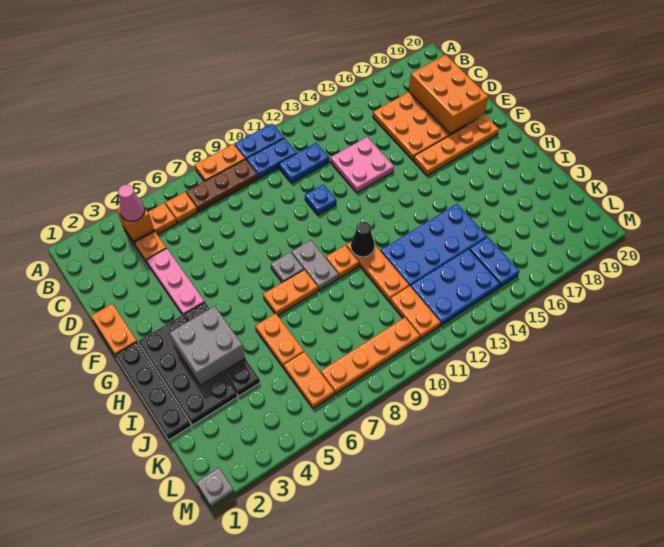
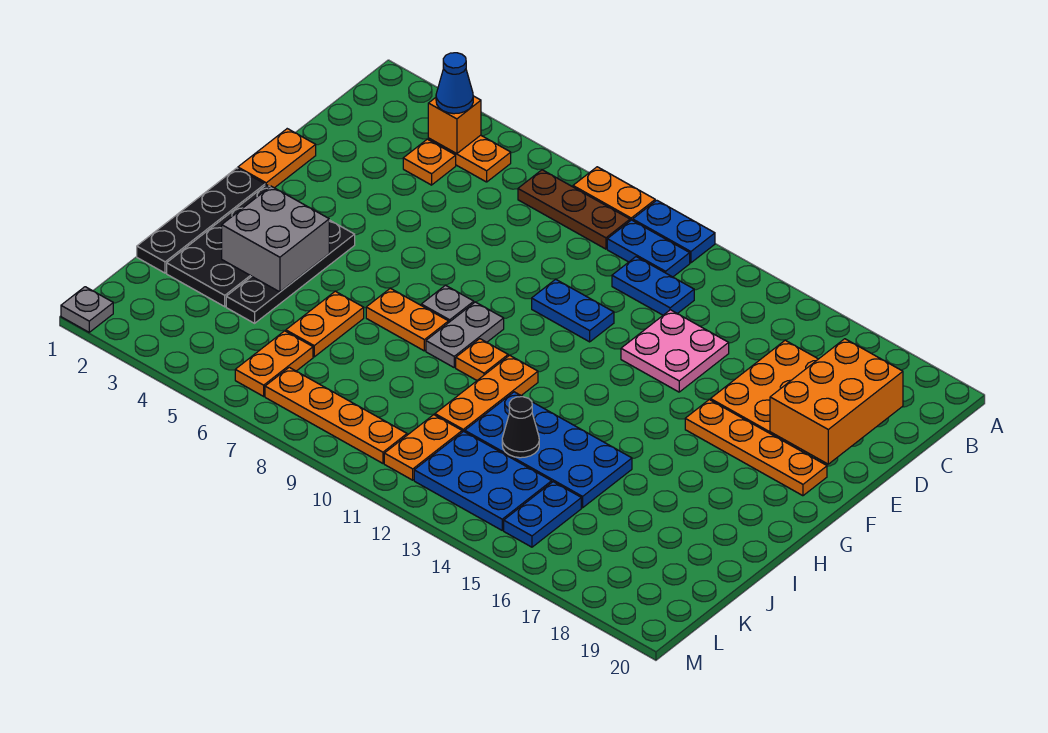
pink 1x1 cone [118,185,145,221] -> blue 1x1 cone [436,53,473,114]
orange 1x1 plate [165,192,198,223] -> none
pink 1x3 plate [147,249,205,316] -> none
blue 1x1 plate [305,184,337,215] -> blue 1x2 plate [532,279,614,342]
black 1x1 cone [351,222,375,257] -> black 1x1 cone moved to [502,397,539,458]

